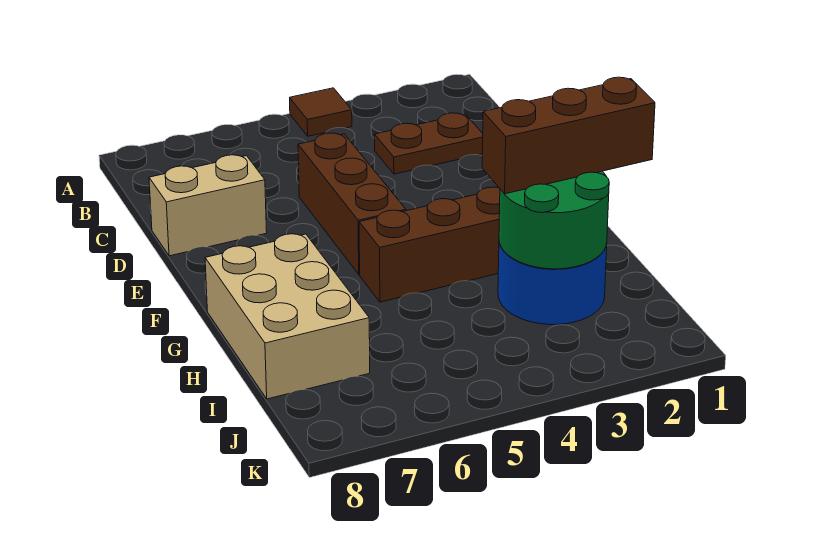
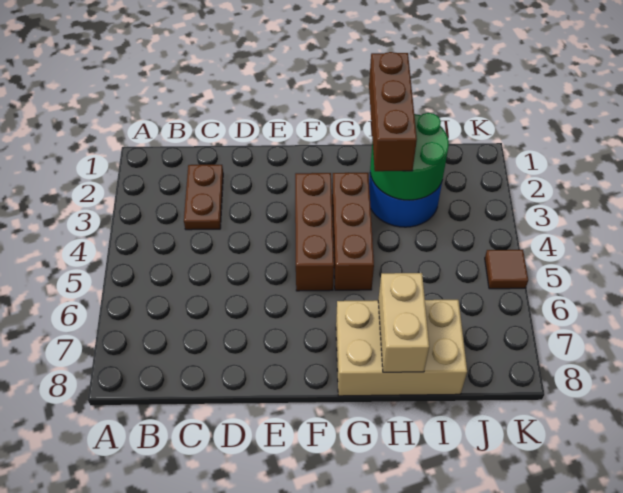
brown 1x1 tile [290,88,352,136] -> brown 1x1 tile moved to [485,250,528,289]
brown 1x3 brick [298,133,406,274] -> brown 1x3 brick turned to [295,173,334,291]
tan 1x2 brick [149,155,267,256] -> tan 1x2 brick moved to [378,273,429,372]

